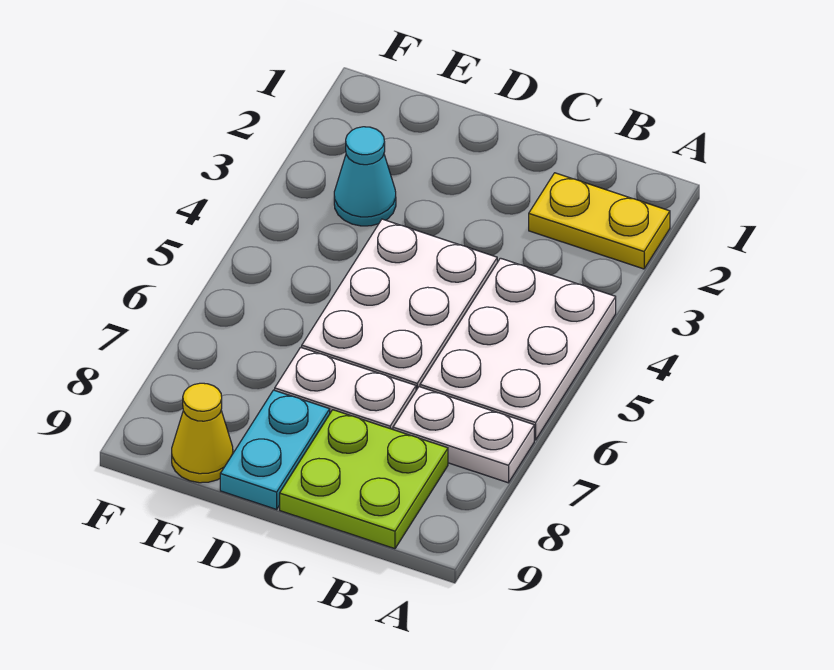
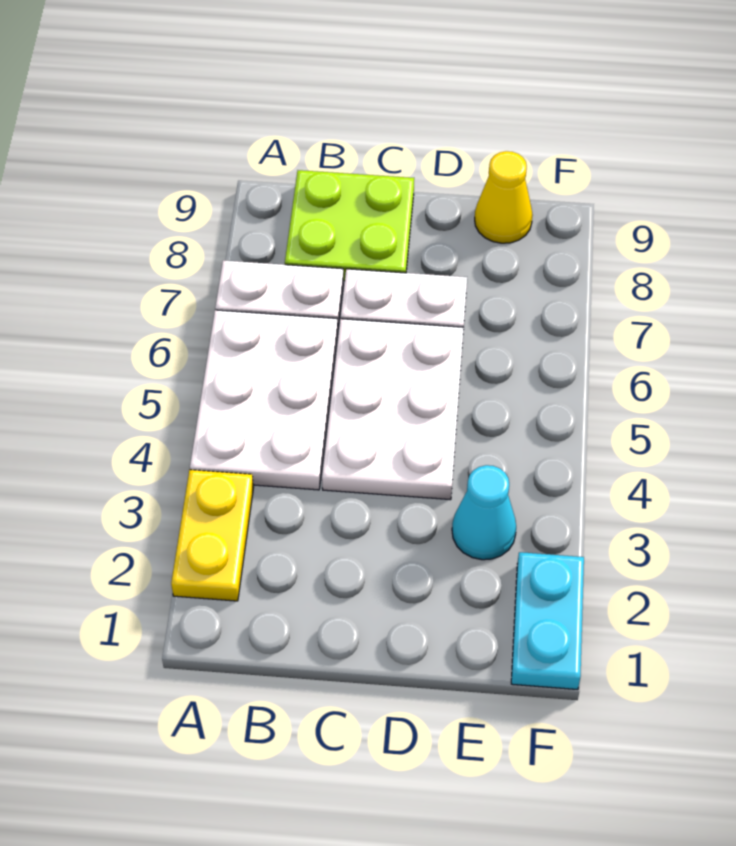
yellow 1x2 plate [529,173,670,269] -> yellow 1x2 plate turned to [171,470,254,601]
cyan 1x2 plate [220,390,330,509] -> cyan 1x2 plate moved to [511,552,584,690]

